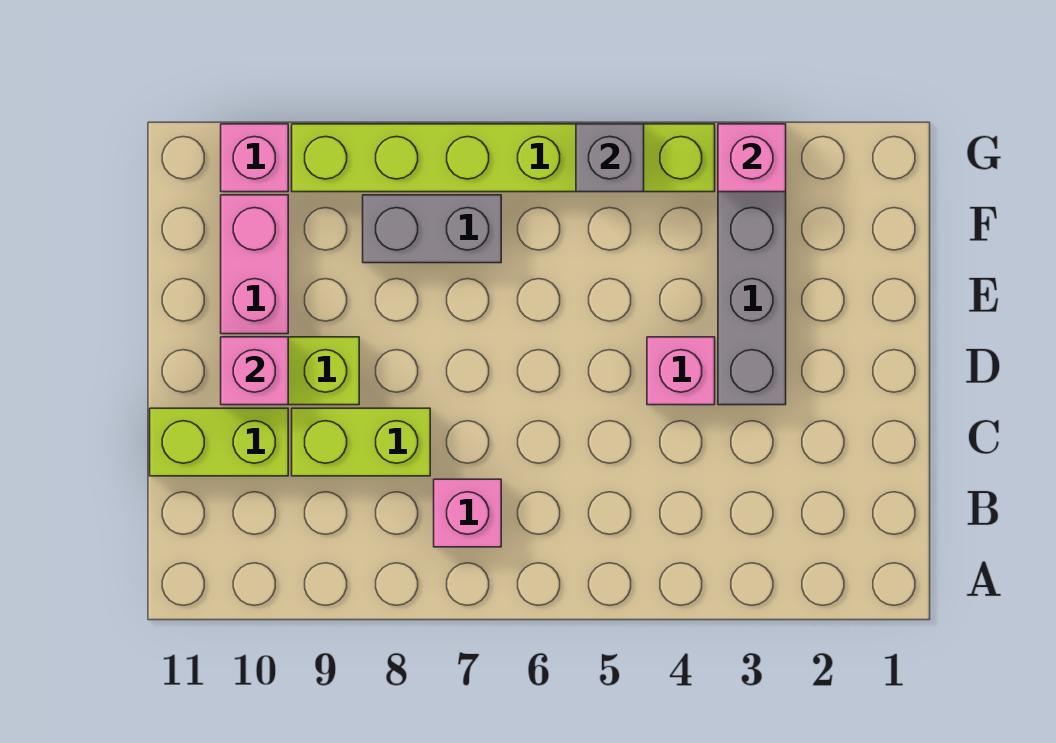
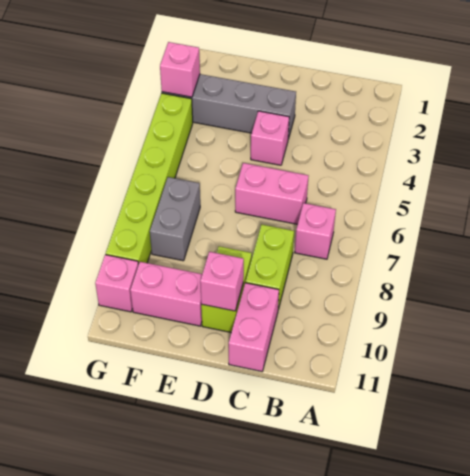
none -> pink 1x2 brick [235,163,308,224]
lime 1x2 brick [150,408,288,476] -> pink 1x2 brick [229,283,279,371]
grey 1x1 brick [576,124,644,192] -> none

